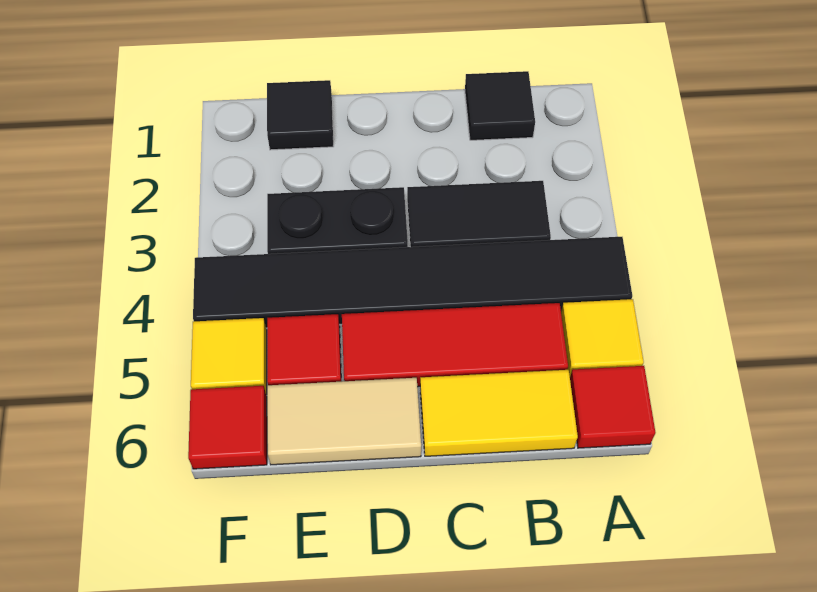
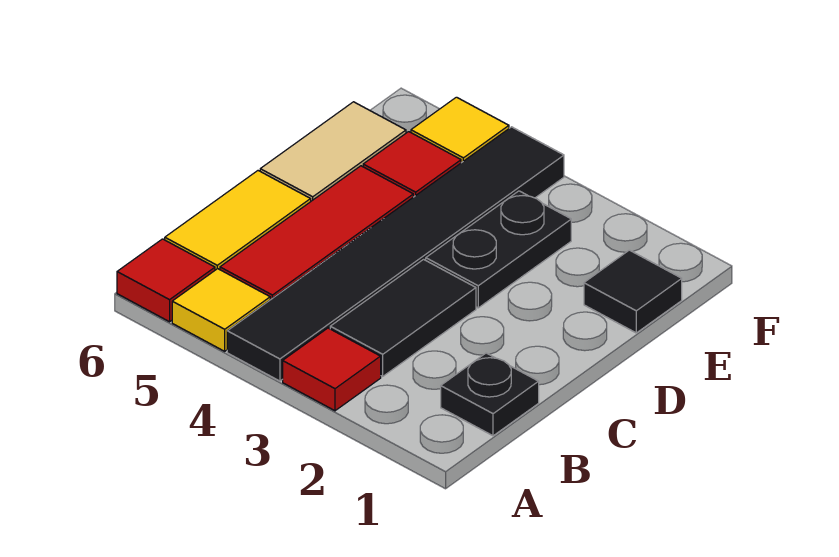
black 1x1 tile [465,71,535,140] -> black 1x1 plate [441,353,539,436]
red 1x1 tile [188,386,267,469] -> red 1x1 tile moved to [283,328,381,411]

